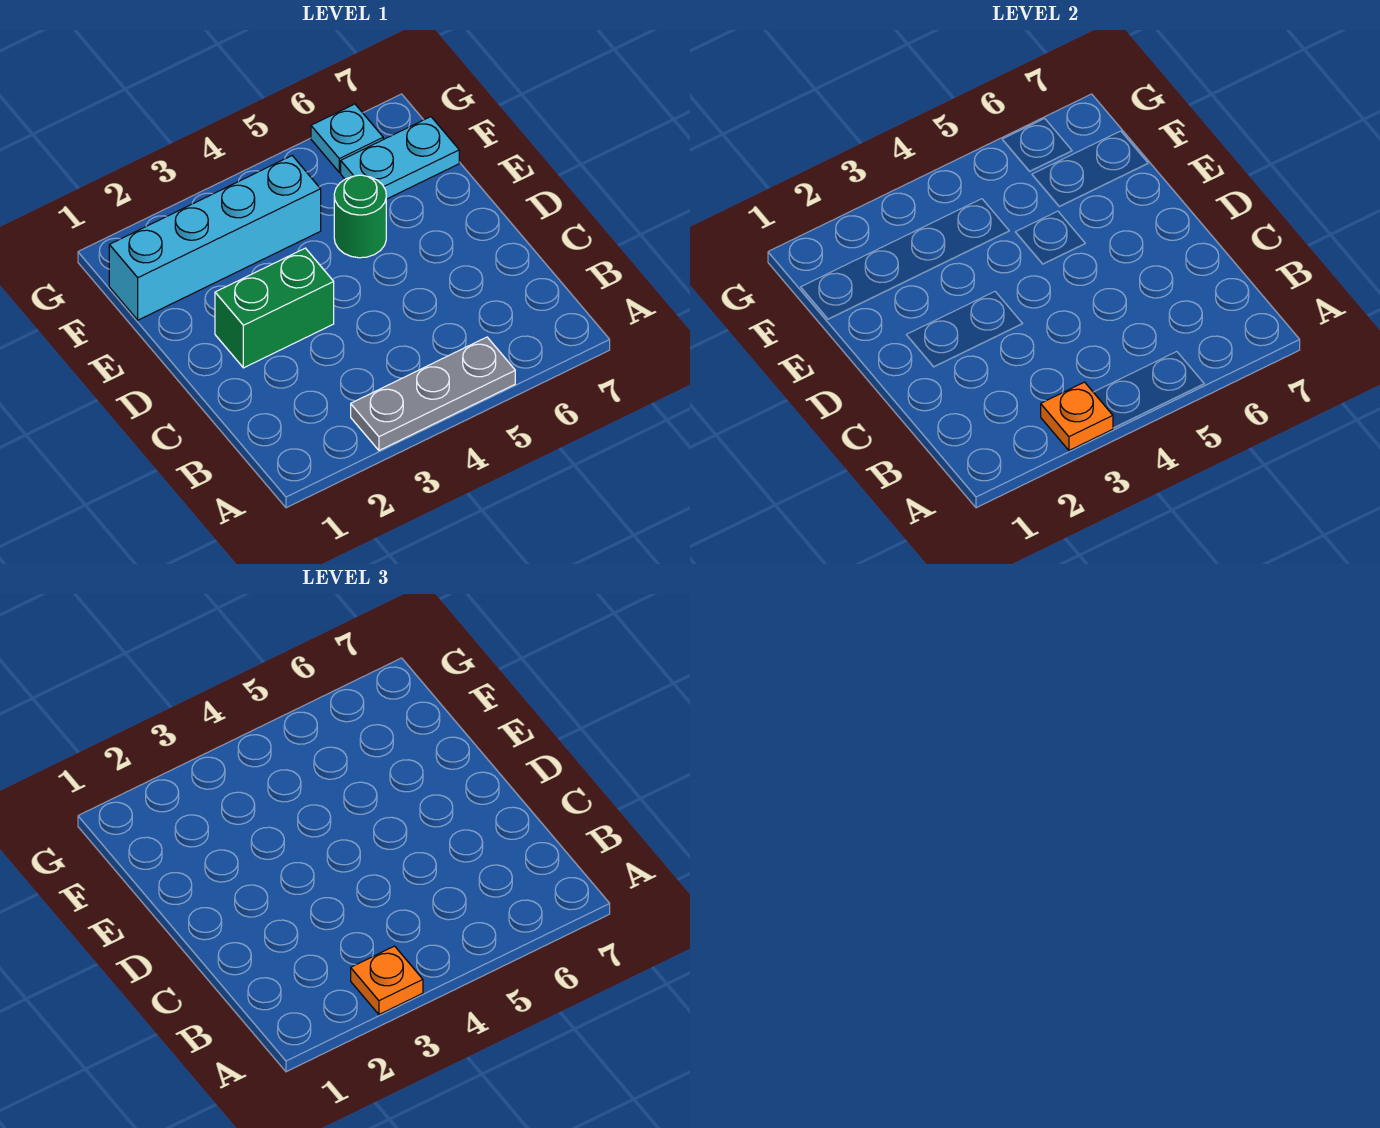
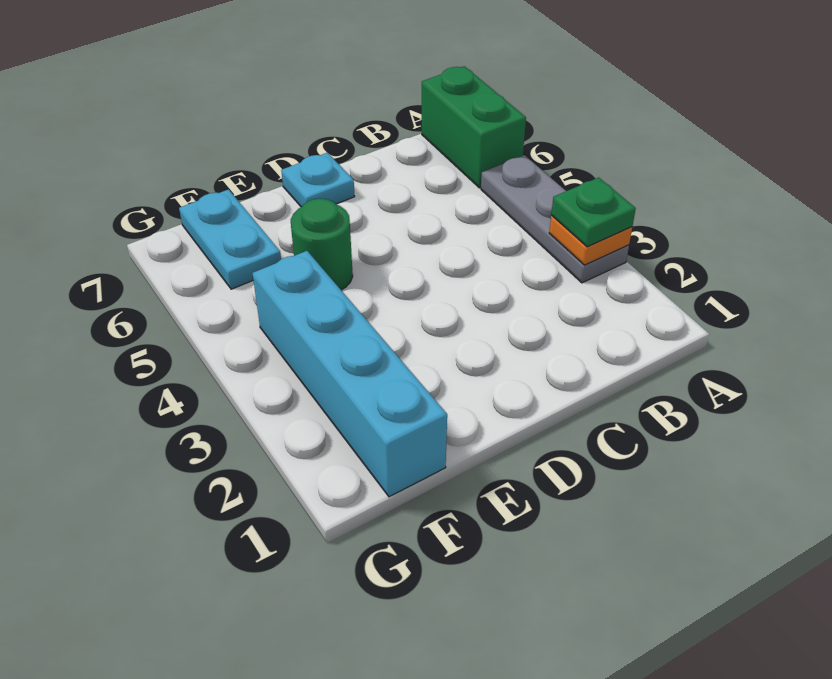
orange 1x1 plate [351,946,423,1014] -> green 1x1 plate [551,178,636,247]
green 1x2 brick [215,248,334,368] -> green 1x2 brick moved to [422,66,526,188]
cyan 1x1 plate [311,104,383,172] -> cyan 1x1 plate moved to [281,153,355,207]

